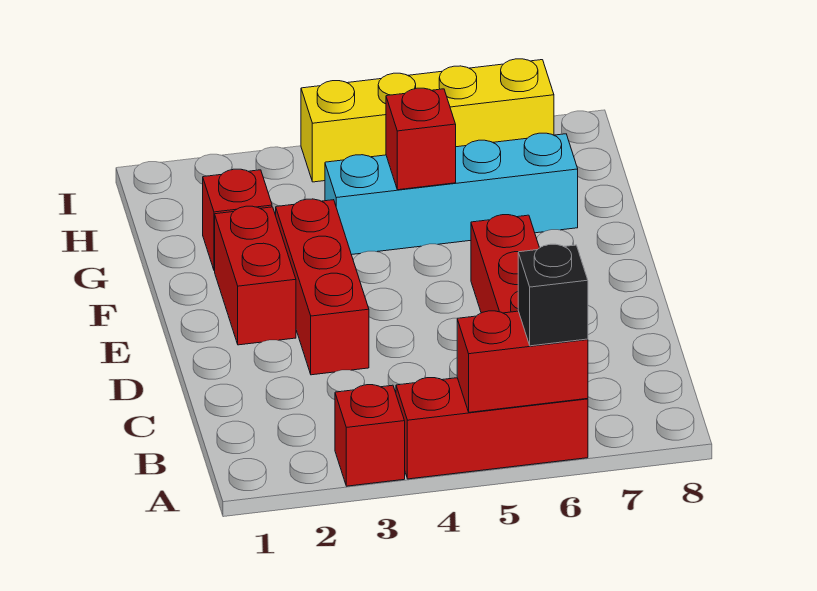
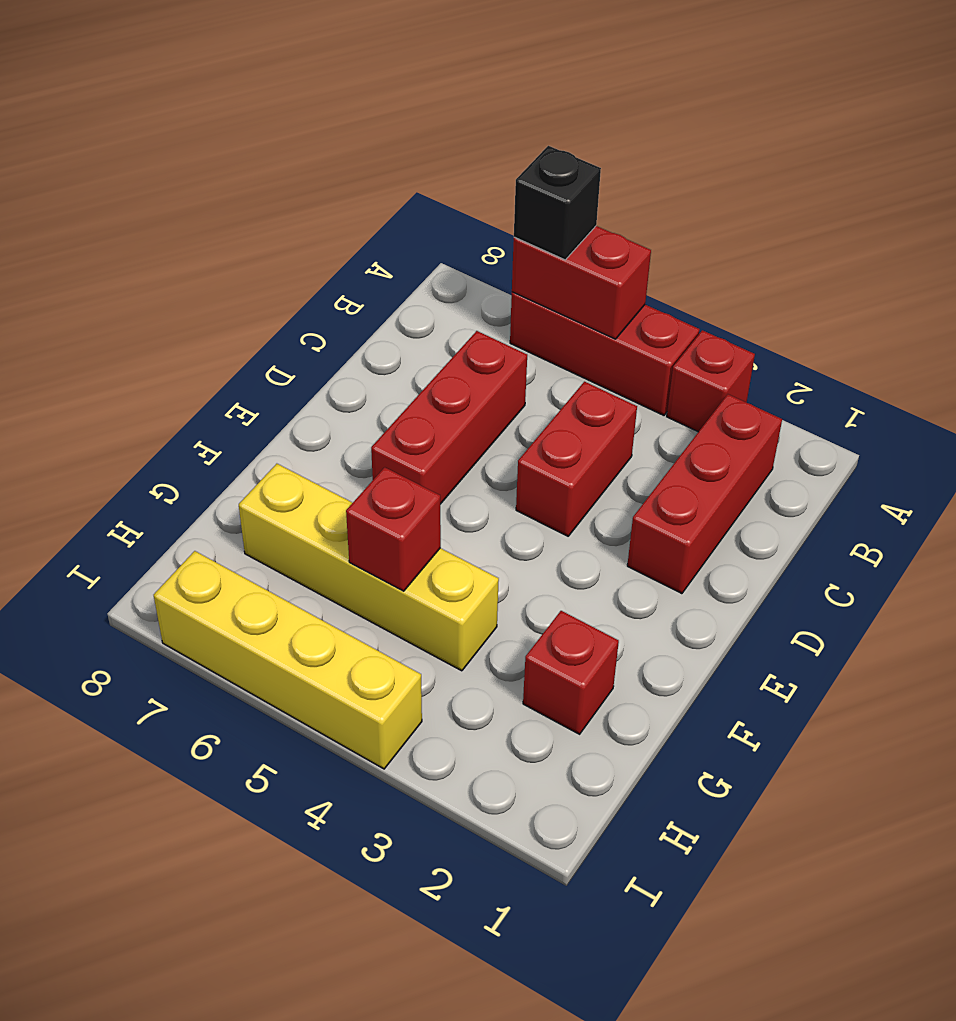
red 1x3 brick [276,199,369,375] -> red 1x3 brick moved to [627,394,782,594]
red 1x2 brick [215,206,296,345] -> red 1x2 brick moved to [516,382,637,536]
cyan 1x4 brick [325,133,578,255] -> yellow 1x4 brick [239,464,499,671]

